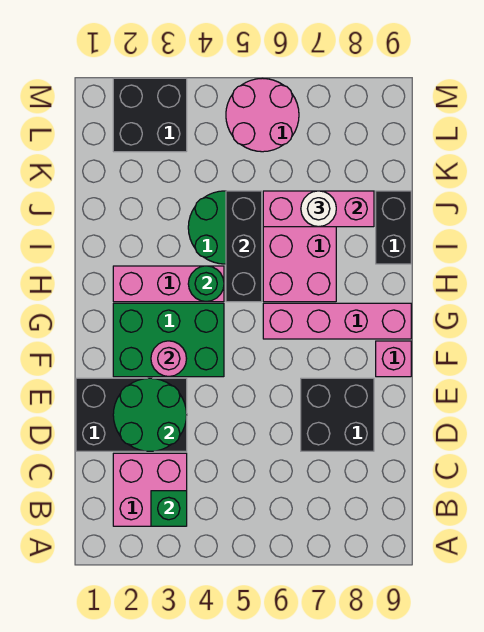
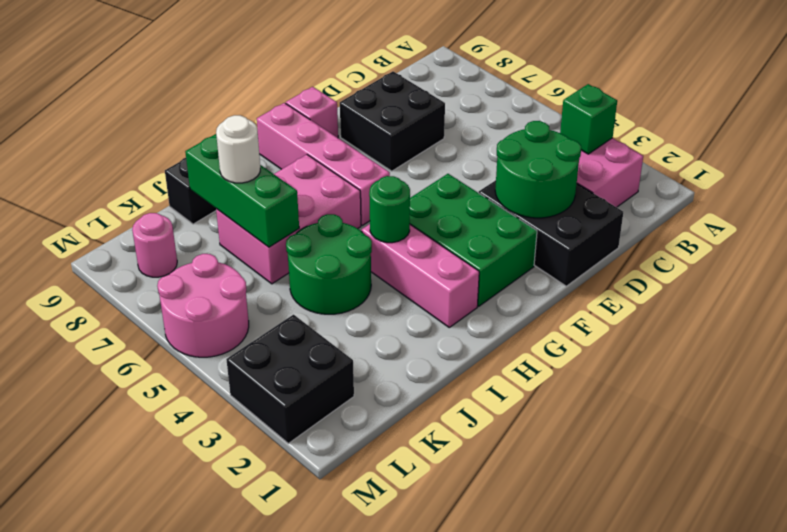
pink 1x1 round brick [151,341,187,377] -> pink 1x1 round brick moved to [132,213,177,277]
black 1x3 brick [226,191,262,302] -> none
pink 1x3 brick [263,191,374,227] -> green 1x3 brick [185,134,299,247]

